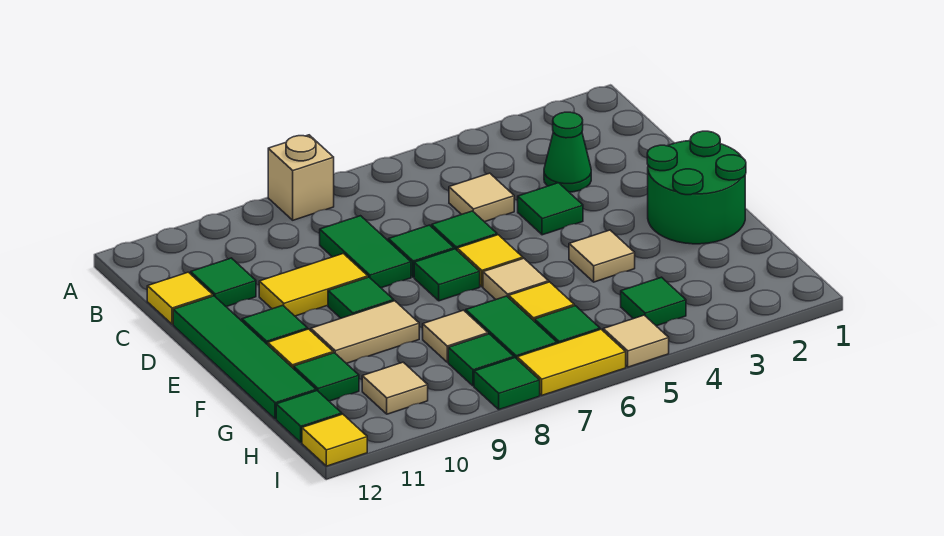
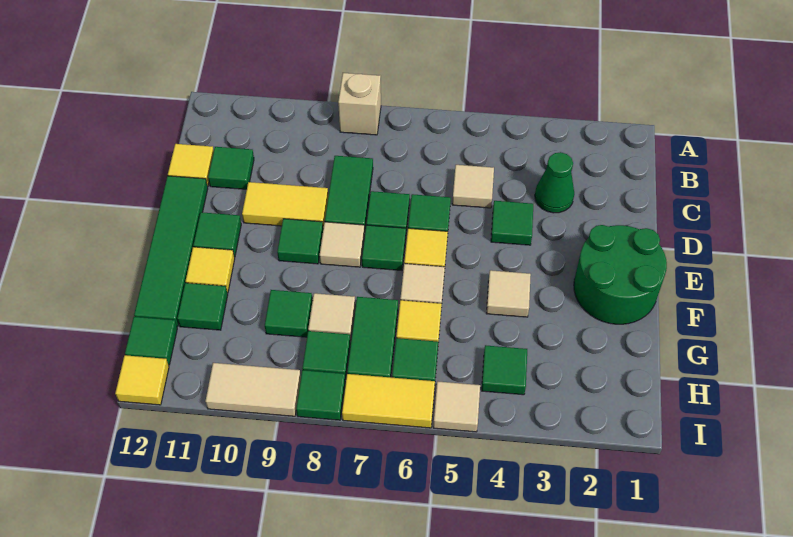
tan 1x2 tile [311,301,419,363] -> tan 1x2 tile moved to [205,363,301,416]
none -> green 1x1 tile [265,290,313,337]
tan 1x1 tile [362,362,428,414] -> tan 1x1 tile moved to [320,222,364,267]

